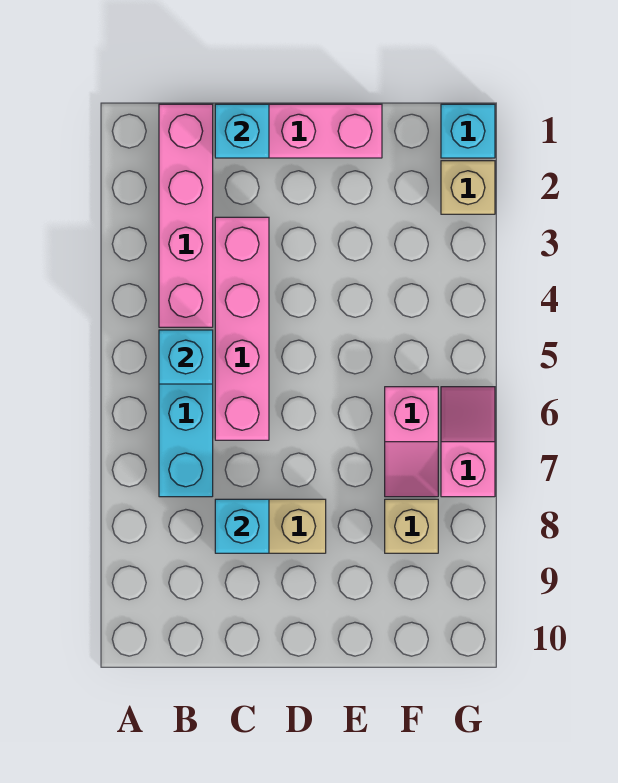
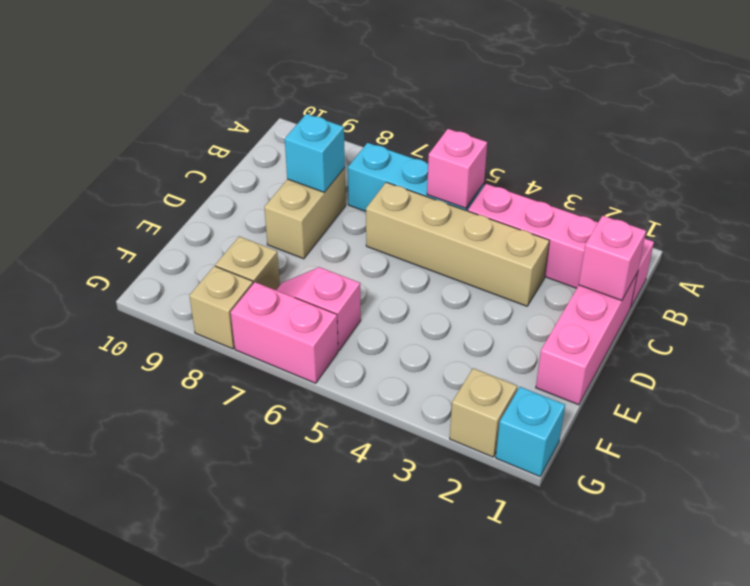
cyan 1x1 brick [159,330,213,384] -> pink 1x1 brick [427,129,487,208]
cyan 1x1 brick [215,104,269,158] -> pink 1x1 brick [579,216,646,301]
pink 1x4 brick [215,217,269,440] -> tan 1x4 brick [366,182,549,306]
pink 1x2 slope [441,387,495,497] -> pink 1x2 brick [231,282,338,383]
none -> tan 1x1 brick [189,266,253,349]

